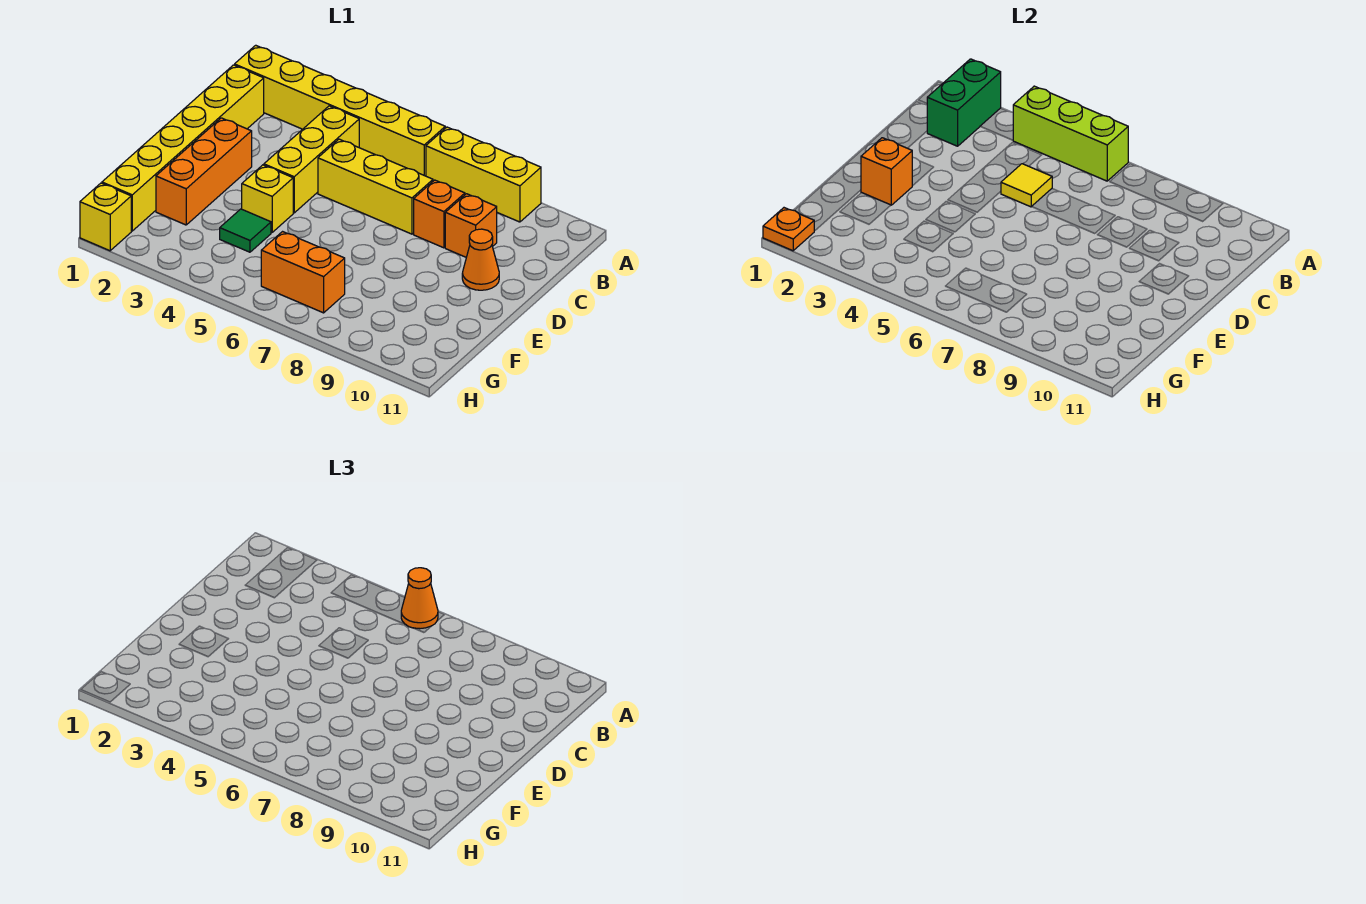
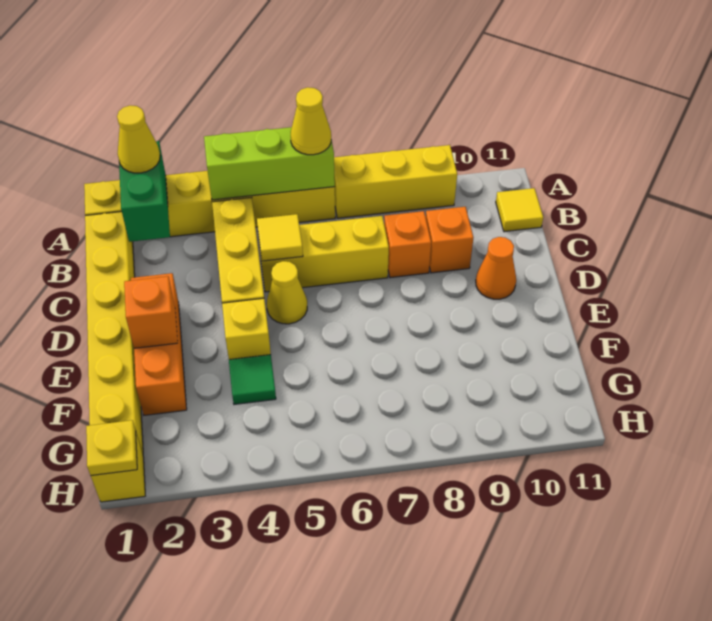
none -> yellow 1x1 cone [117,105,160,173]
orange 1x1 cone [401,568,438,629] -> yellow 1x1 cone [291,87,331,155]
none -> yellow 1x1 tile [496,188,543,232]
none -> yellow 1x1 cone [267,261,307,324]
orange 1x2 brick [261,232,345,313] -> none
orange 1x1 plate [763,208,814,251] -> yellow 1x1 plate [86,420,137,476]

